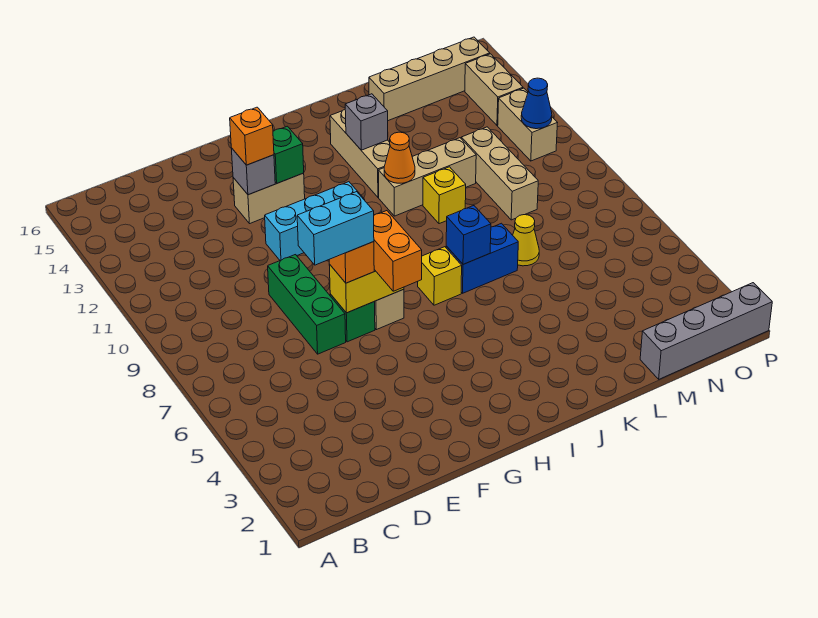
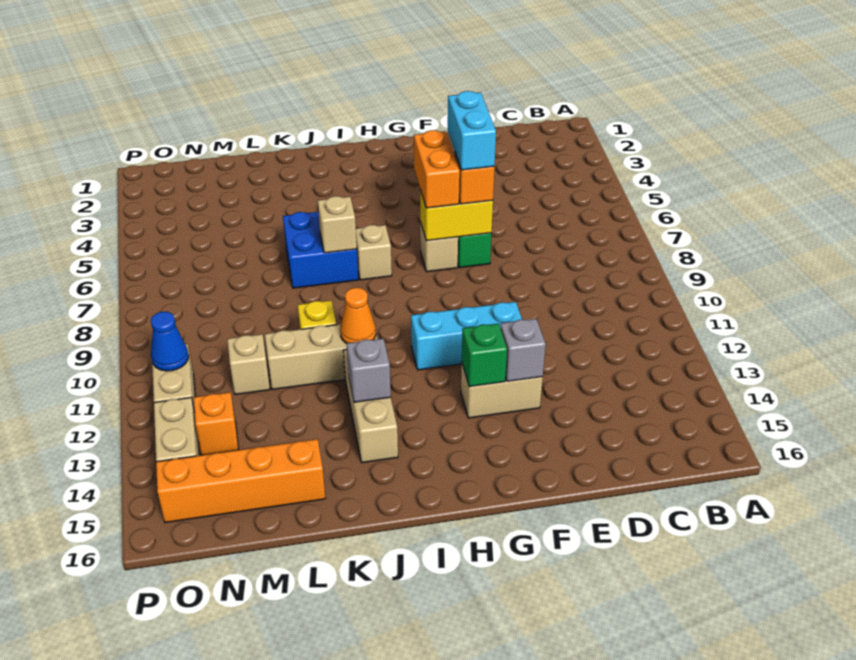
green 1x3 brick [268,255,346,354] -> none
cyan 1x2 brick [297,192,374,265] -> cyan 1x2 brick turned to [448,91,496,170]
orange 1x1 brick [230,107,274,165] -> orange 1x1 brick moved to [193,392,238,455]
yellow 1x1 brick [418,247,462,305] -> tan 1x1 brick [356,225,392,280]
blue 1x2 brick [446,223,518,293] -> blue 2x2 brick [283,212,358,288]
blue 1x1 brick [446,206,491,264] -> tan 1x1 brick [318,196,357,253]
yellow 1x1 cone [513,215,539,266] -> none
tan 1x4 brick [369,37,490,121] -> orange 1x4 brick [156,439,325,523]
grey 1x4 brick [640,283,772,379] -> none
tan 1x3 brick [461,127,538,220] -> tan 1x1 brick [227,334,270,394]

